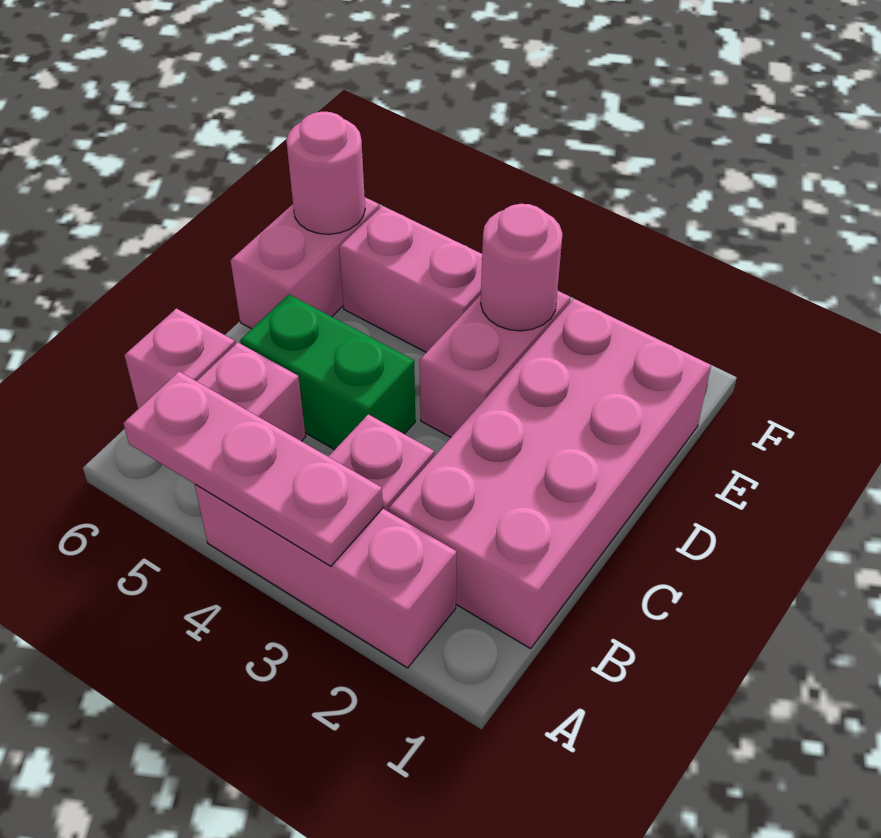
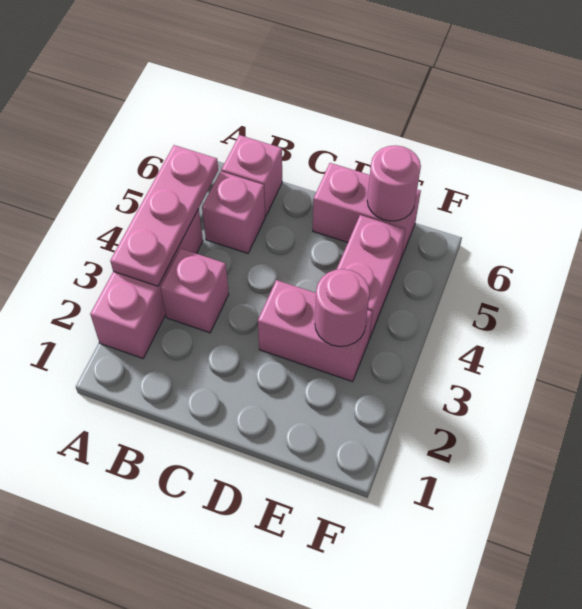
pink 2x4 brick [389,299,711,649] -> none
green 1x2 brick [240,294,415,450] -> none

